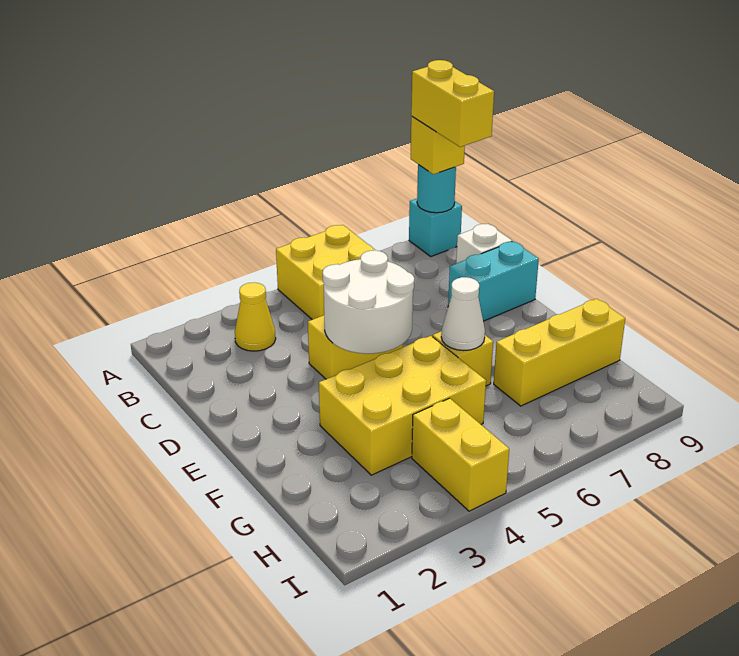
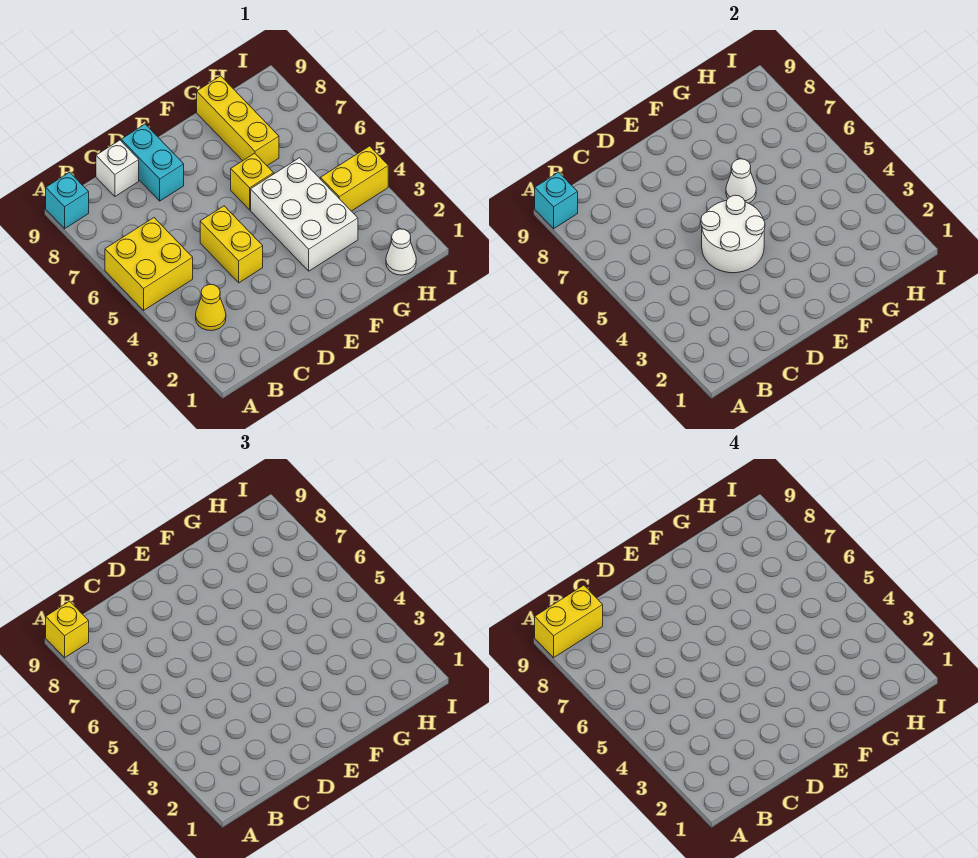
cyan 1x1 round brick [417,165,456,213] -> cyan 1x1 brick [535,172,578,229]
yellow 2x3 brick [319,336,486,475] -> white 2x3 brick [251,158,358,271]
none -> white 1x1 cone [386,229,416,275]

